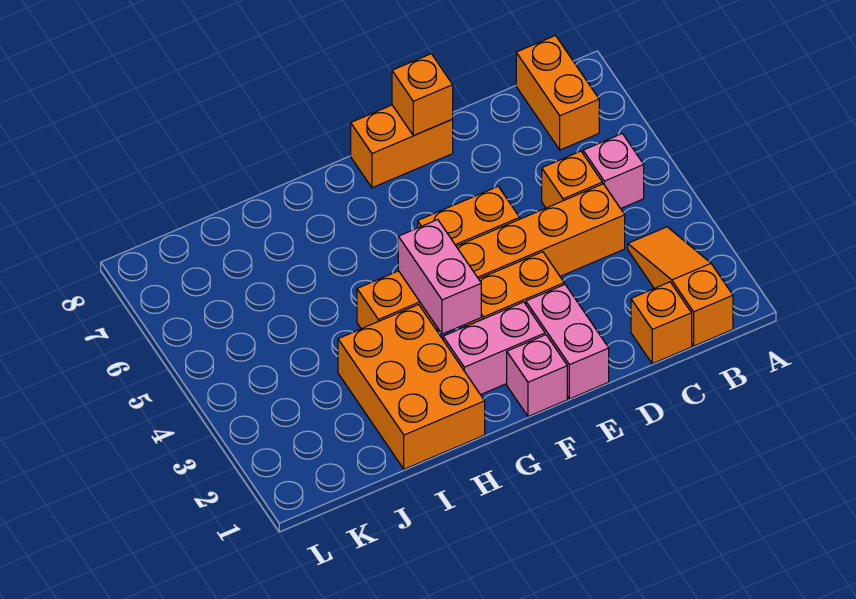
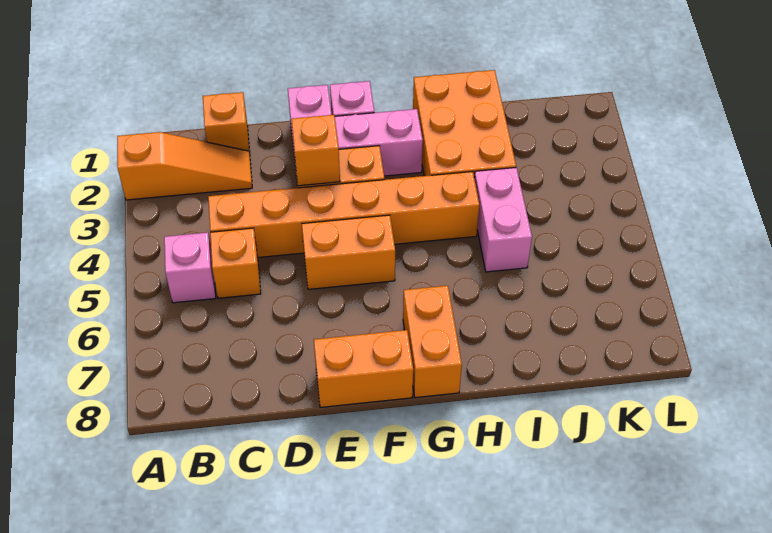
orange 1x3 slope [628,227,733,346] -> orange 1x3 slope turned to [117,132,252,200]
orange 1x2 brick [516,36,599,150] -> orange 1x2 brick moved to [403,286,462,398]
orange 1x1 brick [392,54,453,135] -> orange 1x1 brick moved to [291,115,340,186]
pink 1x2 brick [398,220,481,334] -> pink 1x2 brick moved to [474,168,532,272]

